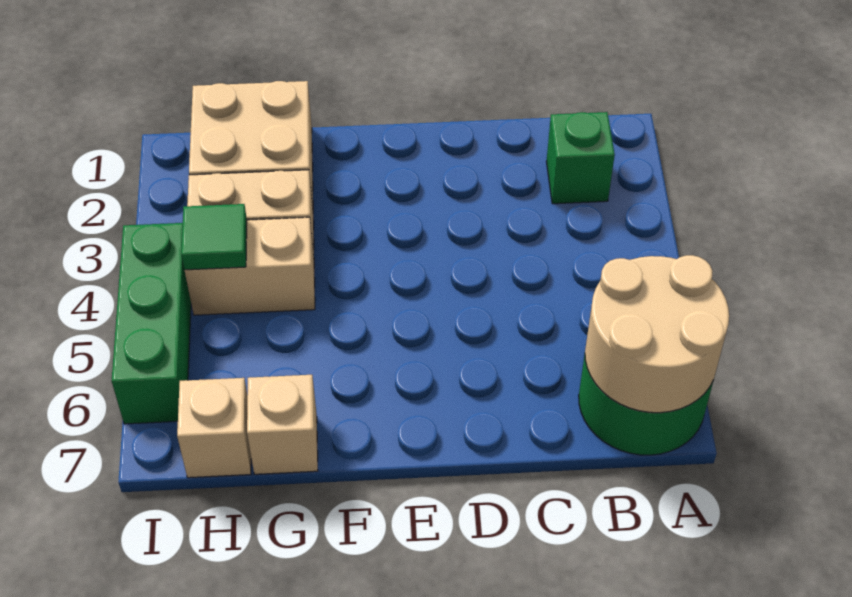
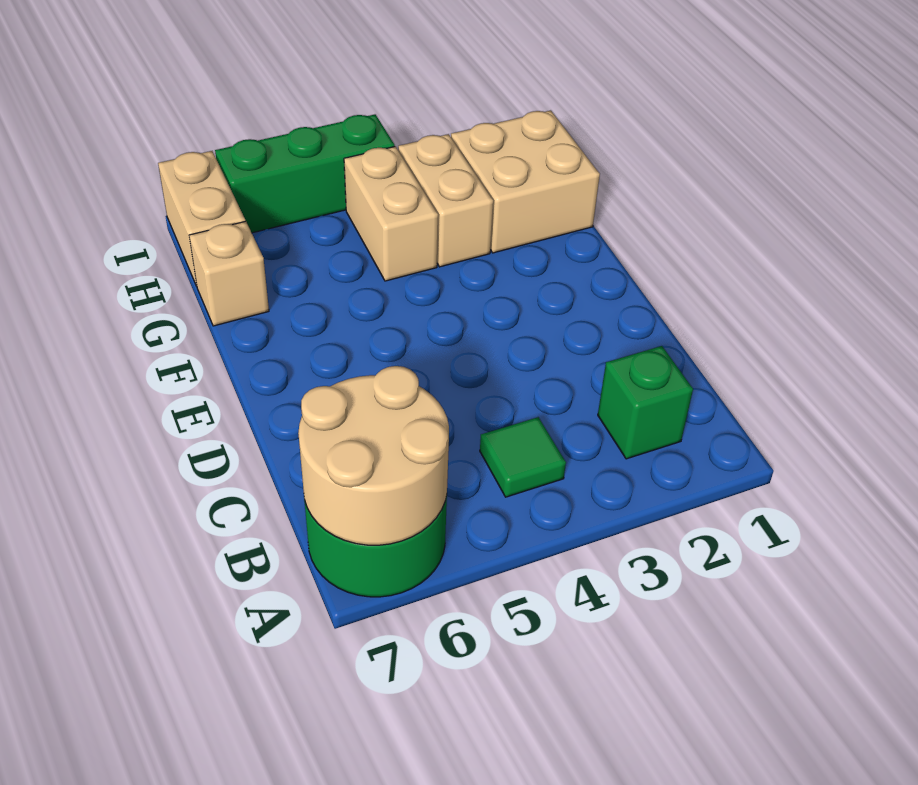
green 1x1 tile [181,204,247,270] -> green 1x1 tile moved to [480,417,566,497]
tan 1x1 brick [177,378,251,478] -> tan 1x2 brick [158,151,245,286]

